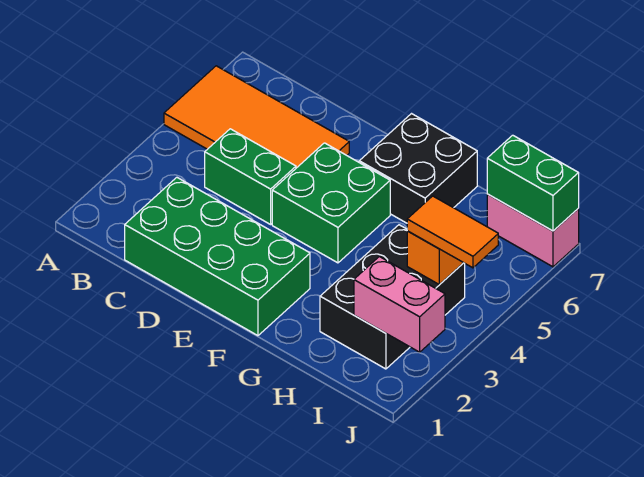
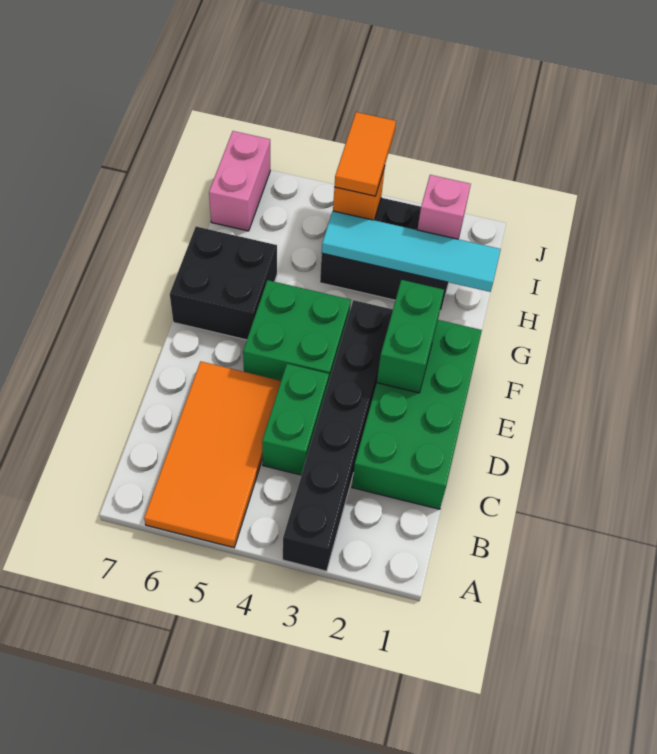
none -> black 1x6 brick [283,300,393,571]
none -> cyan 1x4 tile [322,211,501,292]
pink 1x2 brick [354,257,445,352] -> pink 1x1 brick [417,175,471,239]
green 1x2 brick [487,135,579,231] -> green 1x2 brick moved to [377,280,444,393]

